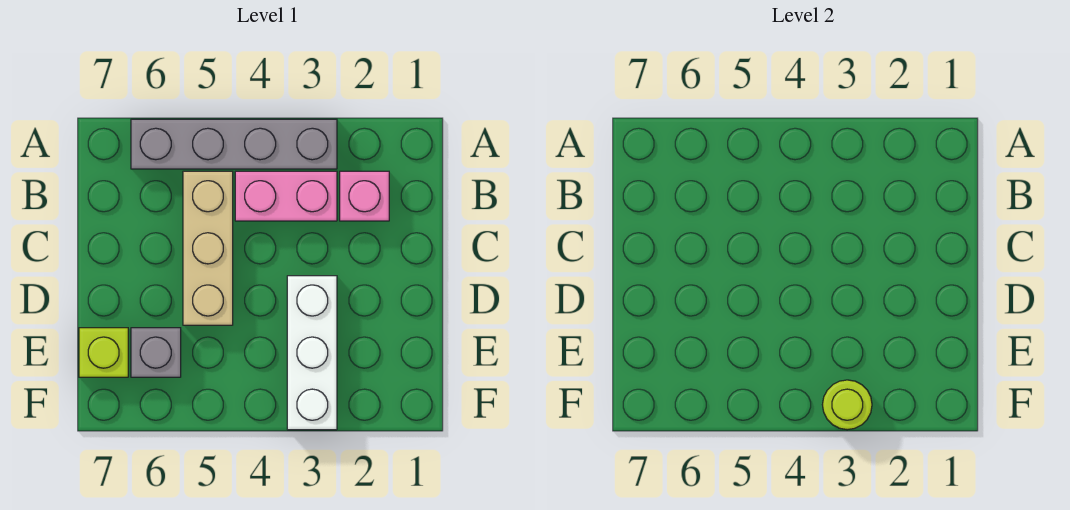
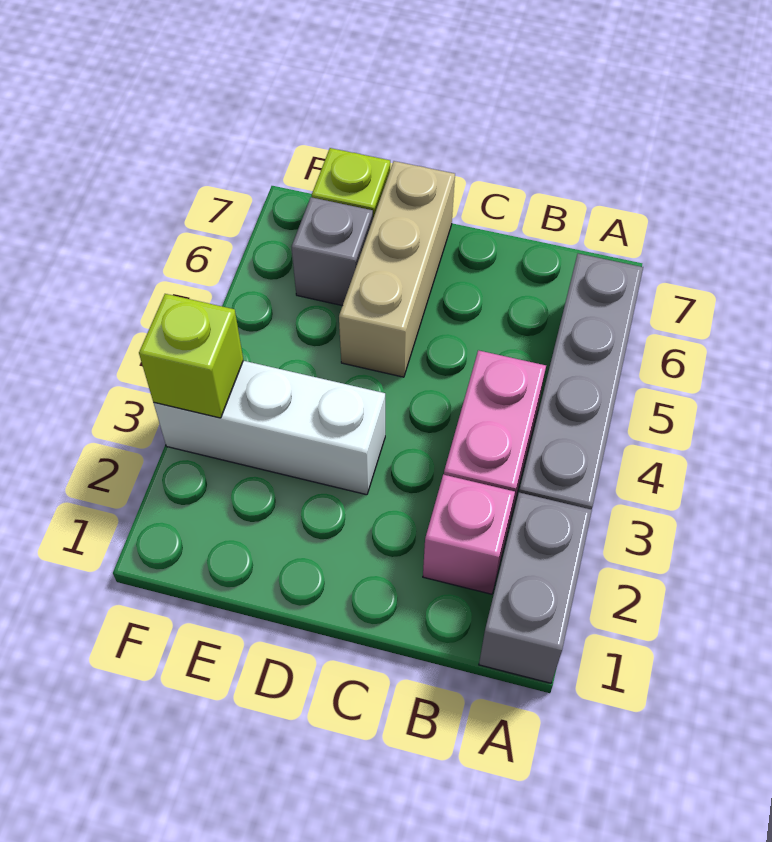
none -> grey 1x2 brick [479,493,592,683]
tan 1x3 brick [183,171,233,325] -> tan 1x3 brick turned to [339,161,455,377]
lime 1x1 round brick [822,380,872,430] -> lime 1x1 brick [139,294,243,418]

